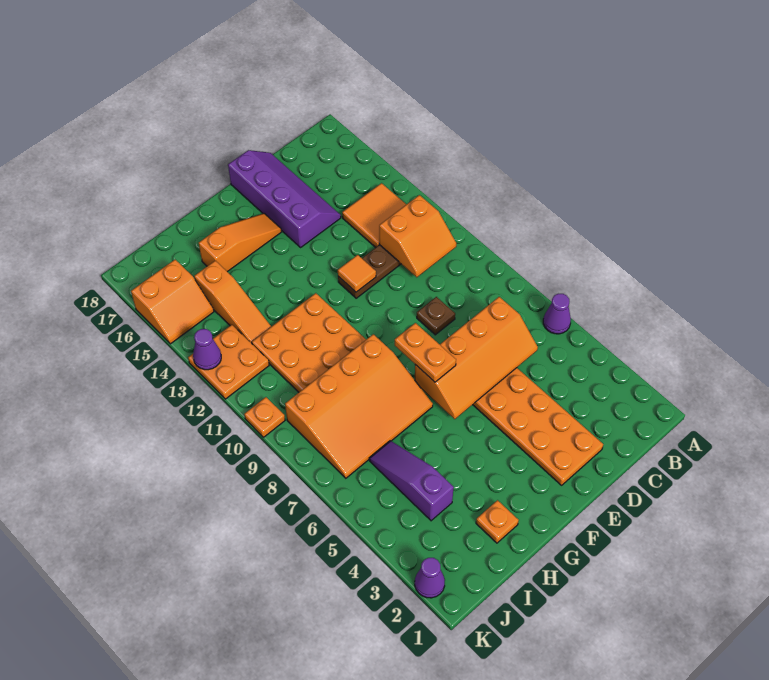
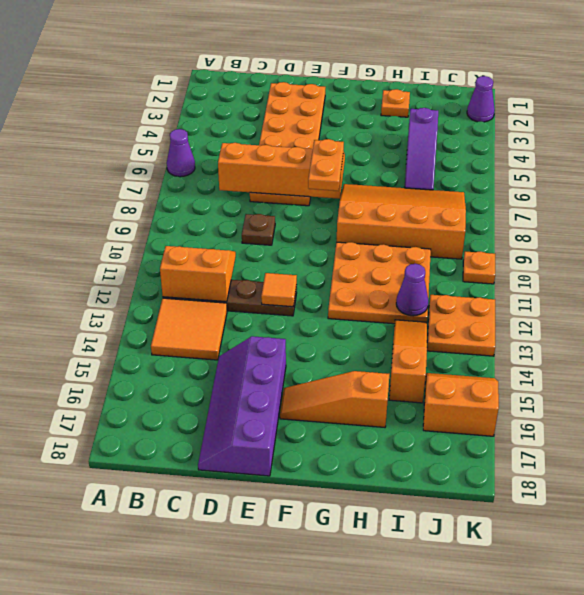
purple 1x1 cone [193,329,221,370] -> purple 1x1 cone moved to [396,264,429,316]

